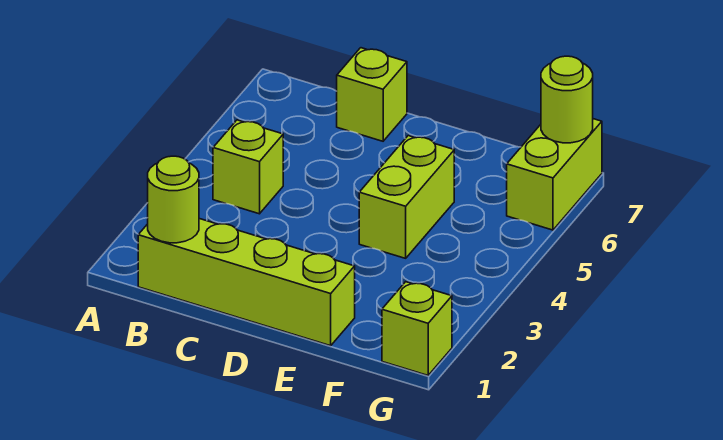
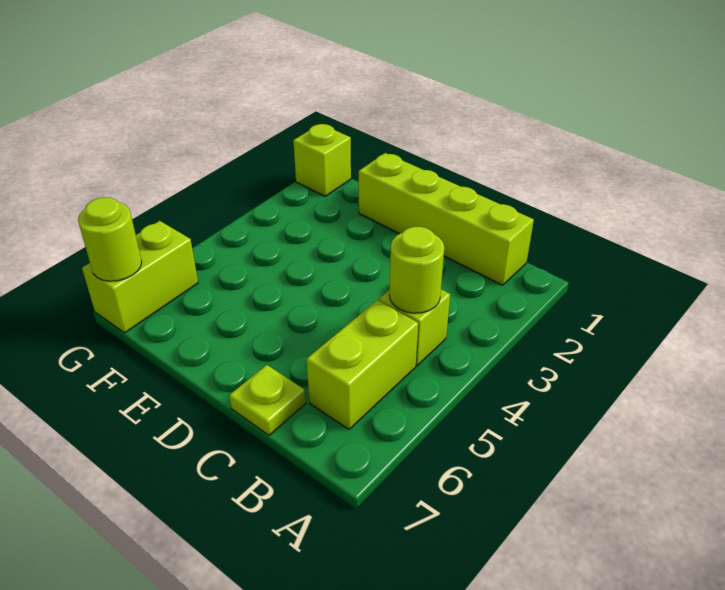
lime 1x1 round brick [148,156,199,243] -> lime 1x1 round brick moved to [389,227,444,313]
lime 1x1 brick [337,48,407,141] -> lime 1x1 plate [229,365,306,435]
lime 1x2 brick [359,136,454,258] -> lime 1x2 brick moved to [307,300,418,429]

